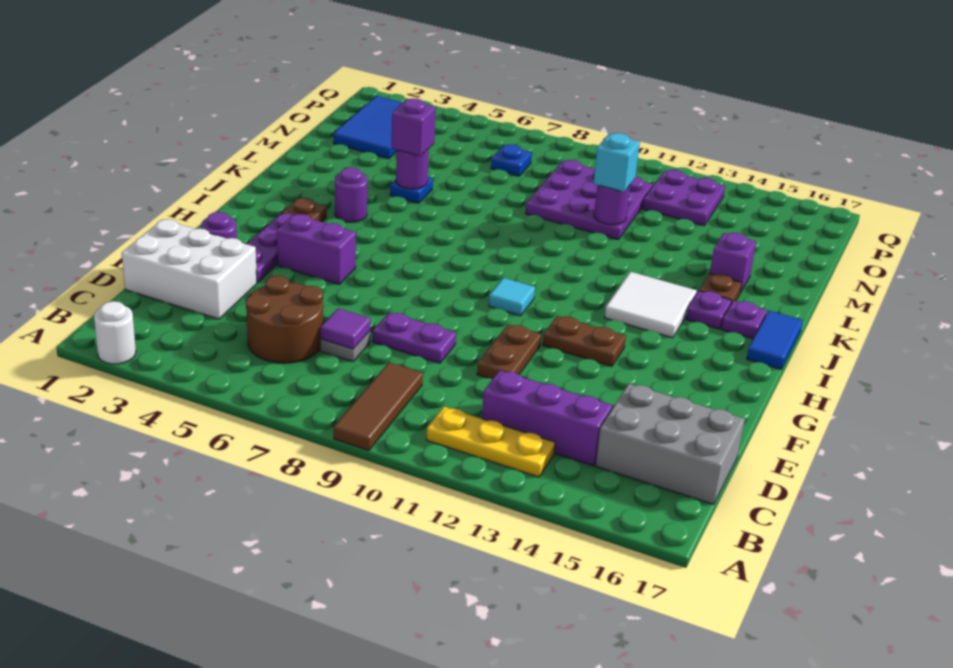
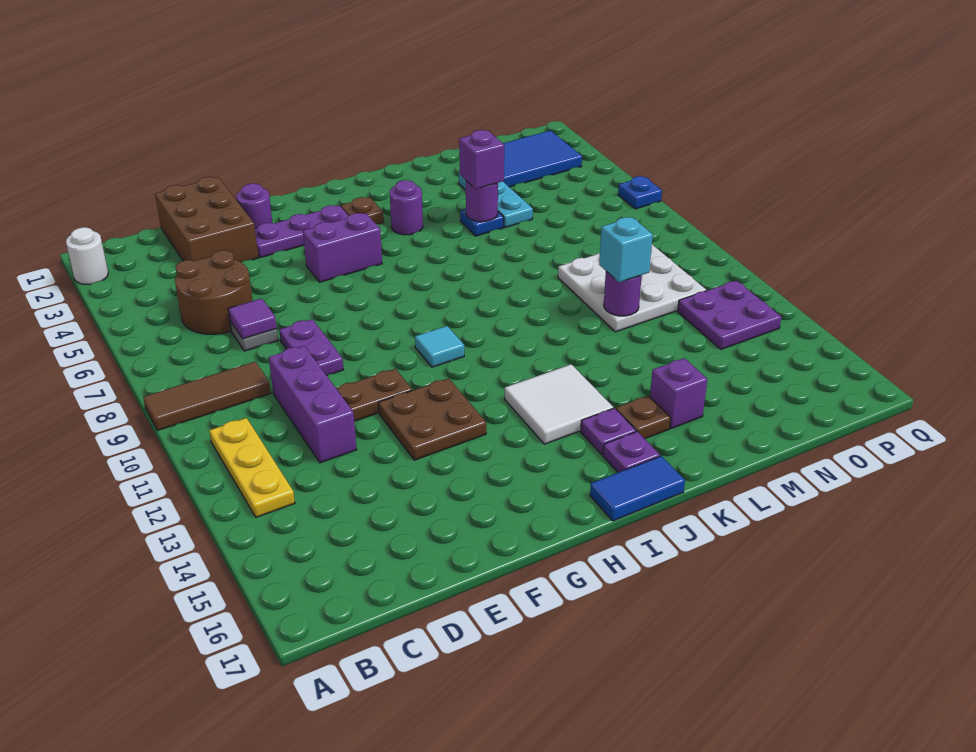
purple 1x3 brick [482,370,612,466] -> purple 1x3 brick moved to [269,346,356,463]
grey 2x3 brick [596,384,745,505] -> none
white 2x3 brick [122,219,257,319] -> brown 2x3 brick [155,177,258,262]
purple 1x2 brick [277,214,356,284] -> purple 1x2 brick turned to [303,213,382,282]
brown 1x2 plate [543,316,626,366] -> brown 2x2 plate [378,378,486,460]
none -> cyan 1x3 plate [459,173,533,227]
purple 3x3 plate [525,160,653,239] -> white 3x3 plate [558,245,706,332]
blue 1x1 plate [491,144,532,176] -> blue 1x1 plate moved to [618,176,662,209]

